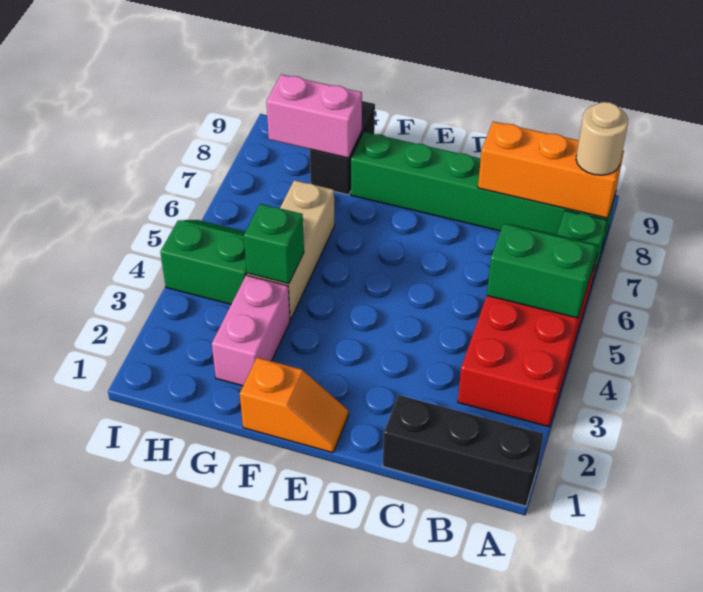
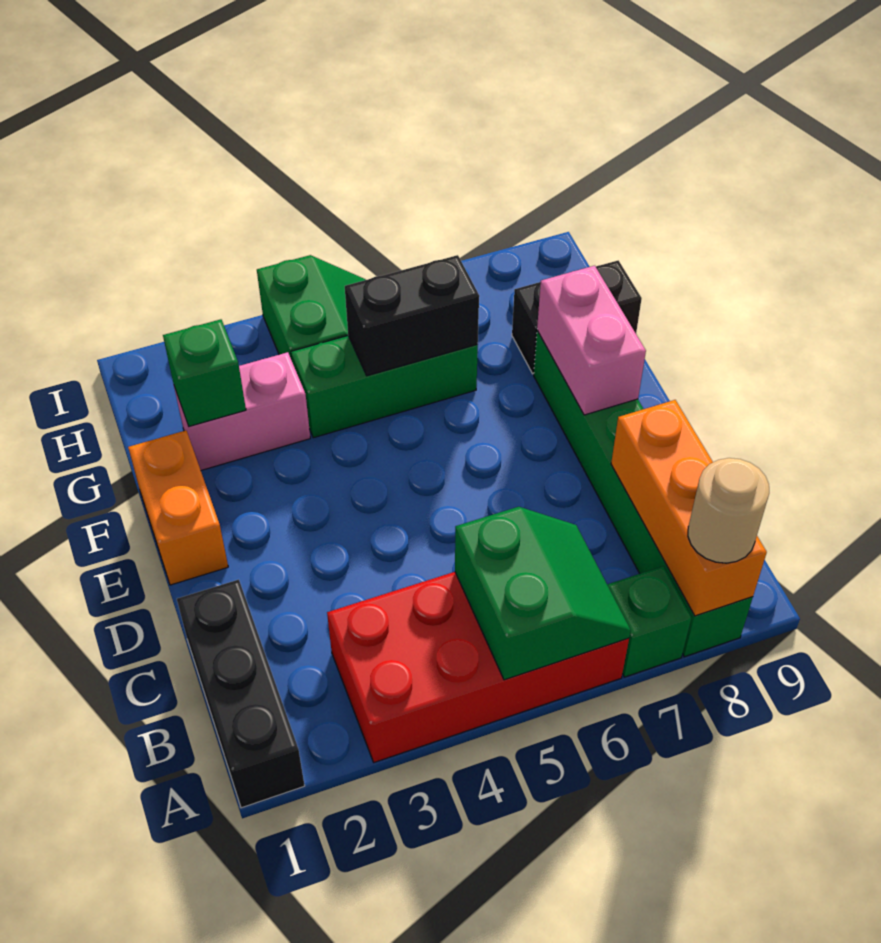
orange 1x2 slope [240,358,348,453] -> orange 1x2 brick [128,430,228,585]
tan 1x3 brick [247,180,335,320] -> green 1x3 brick [291,336,478,438]
green 1x1 brick [244,204,304,284] -> green 1x1 brick moved to [163,319,246,426]
none -> black 1x2 brick [345,255,479,376]
pink 1x2 brick [266,74,362,158] -> pink 1x2 brick moved to [537,266,646,415]

